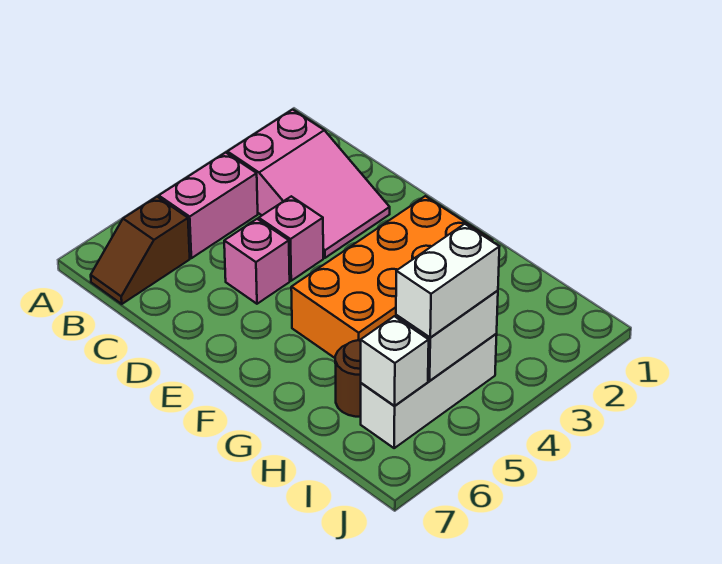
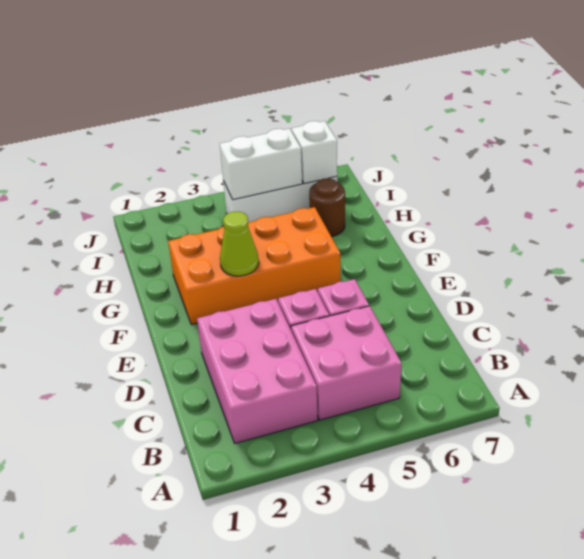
pink 2x3 slope [227,110,390,258] -> pink 2x3 brick [197,299,318,443]
pink 1x2 brick [159,153,258,258] -> pink 2x2 brick [291,306,401,420]
brown 1x2 slope [91,197,190,304] -> none
none -> lime 1x1 cone [220,211,259,276]
white 1x2 brick [396,224,499,337] -> none

